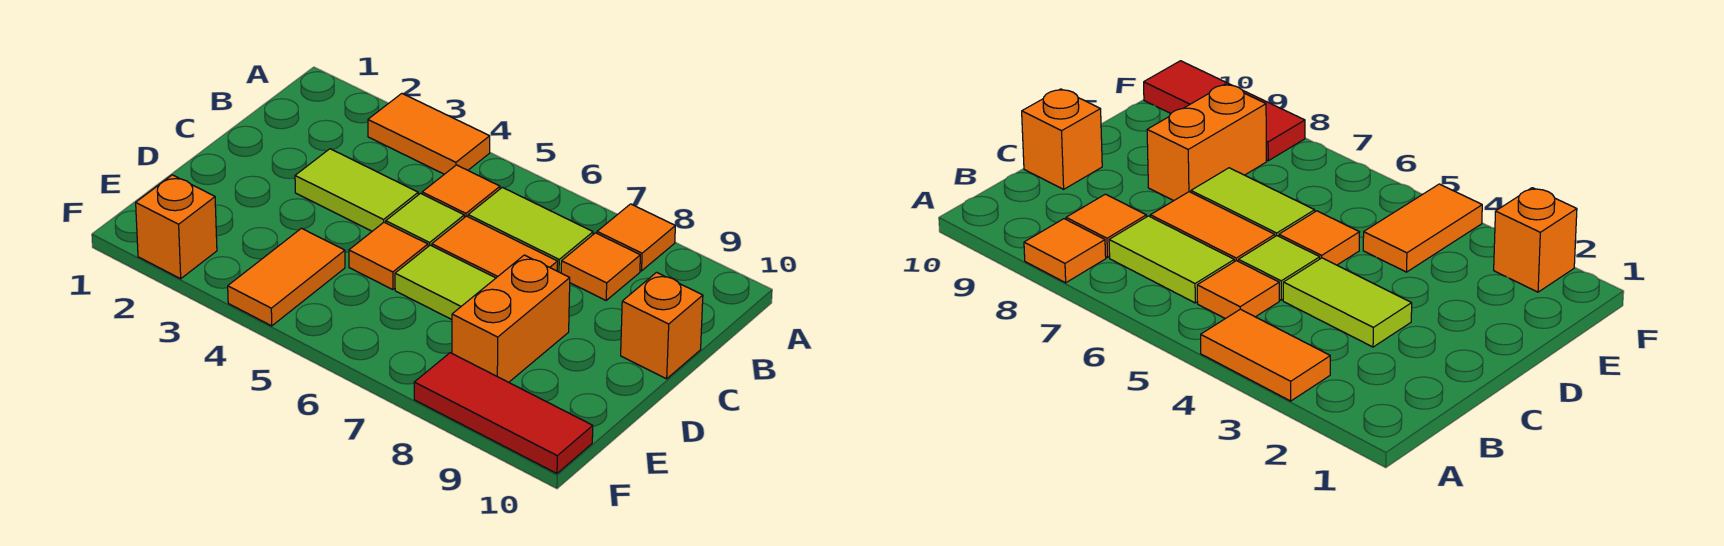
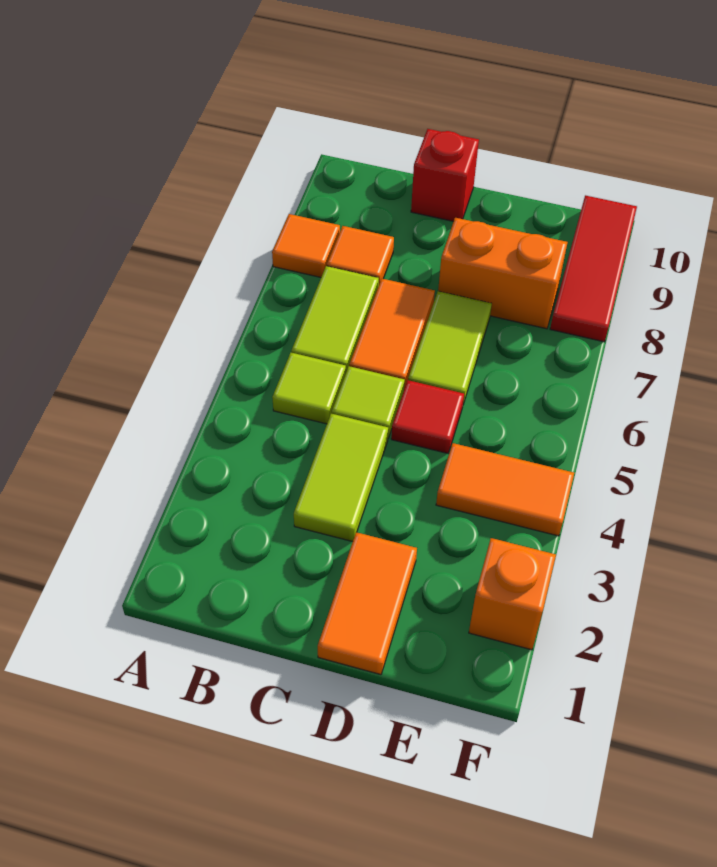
orange 1x2 tile [368,94,490,174] -> orange 1x2 tile moved to [318,532,417,675]
orange 1x1 tile [422,165,500,218] -> lime 1x1 tile [272,353,346,424]
orange 1x1 brick [621,272,703,379] -> red 1x1 brick [411,129,479,221]
orange 1x1 tile [349,222,428,290] -> red 1x1 tile [391,380,464,453]

